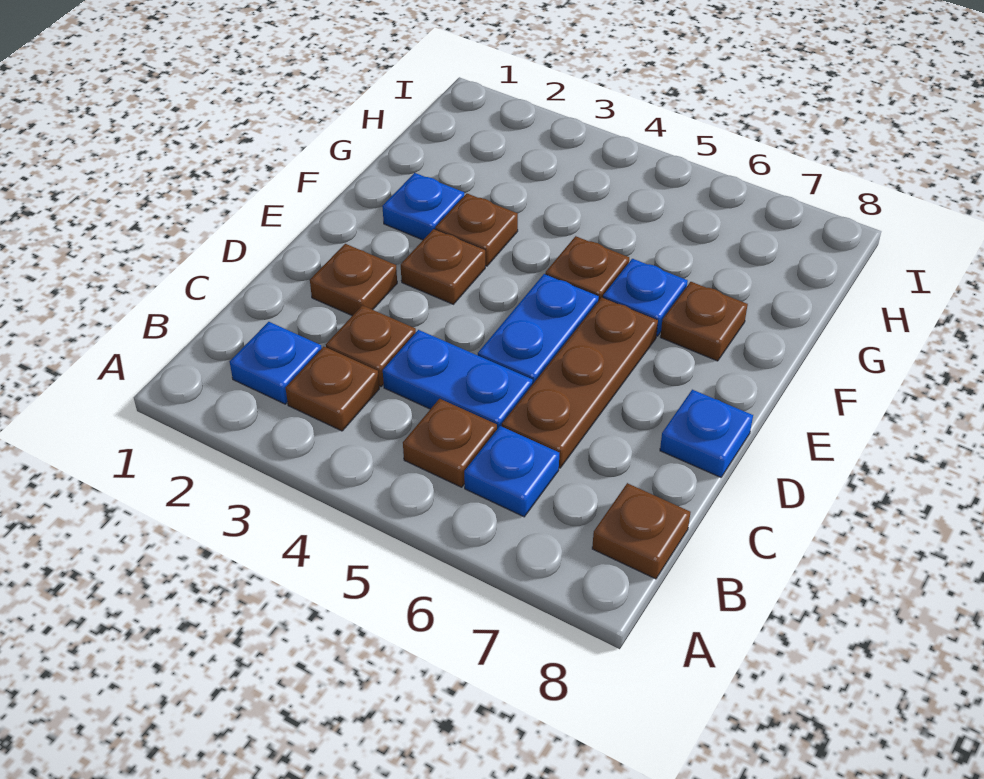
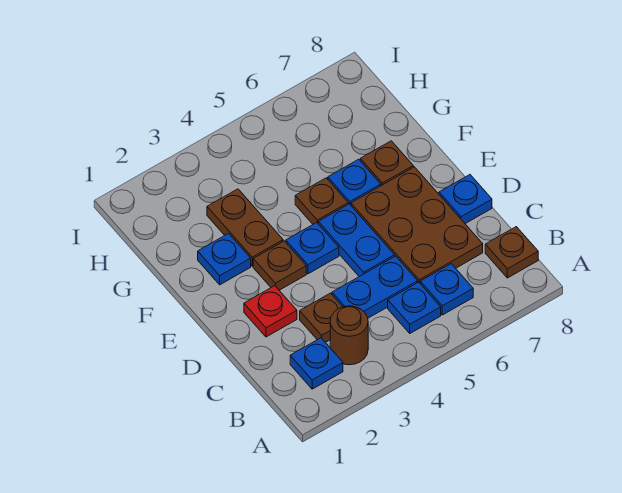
brown 1x1 plate [286,347,379,431] -> brown 1x1 round brick [330,306,368,365]
brown 1x1 plate [403,399,497,487] -> blue 1x1 plate [388,282,441,333]
brown 1x3 plate [502,297,658,468] -> brown 2x3 plate [351,167,483,283]
brown 1x1 plate [310,244,397,316] -> red 1x1 plate [244,286,297,337]
none -> blue 1x1 plate [286,223,339,274]
brown 1x1 plate [435,194,518,266] -> brown 1x2 plate [207,189,283,266]

